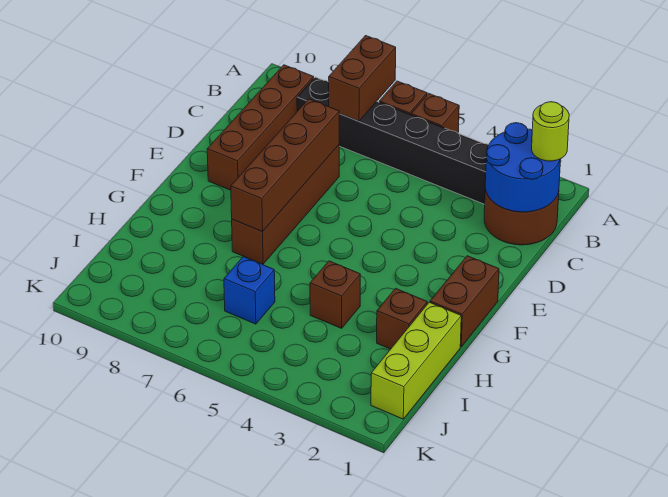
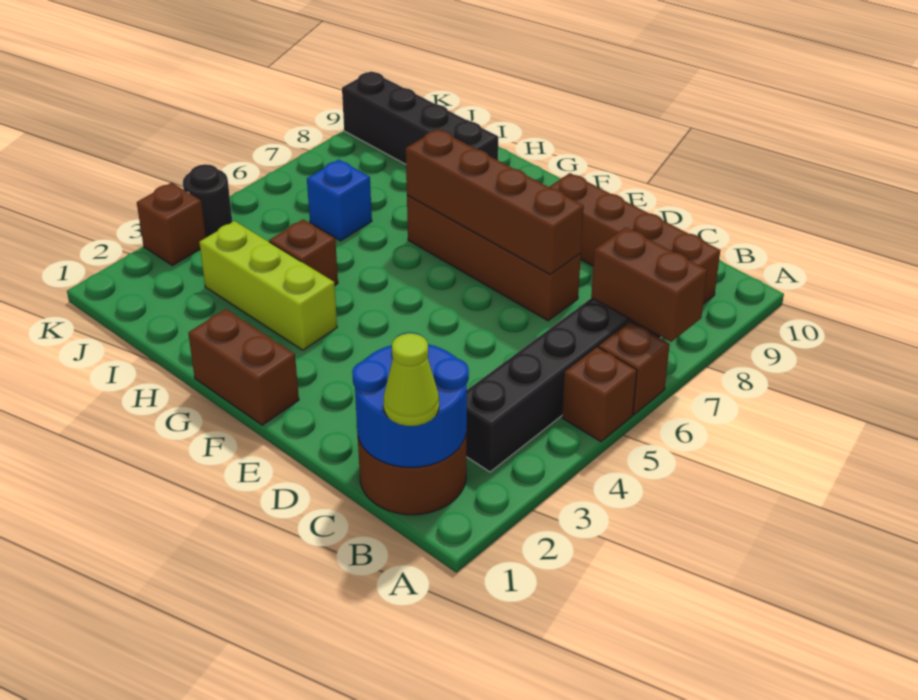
lime 1x1 round brick [532,102,569,161] -> lime 1x1 cone [384,333,439,426]
lime 1x3 brick [371,302,461,419] -> lime 1x3 brick moved to [199,221,337,350]
brown 1x1 brick [377,288,427,349] -> brown 1x1 brick moved to [137,183,206,266]
none -> black 1x4 brick [342,71,498,164]
none -> black 1x1 round brick [183,164,232,237]

